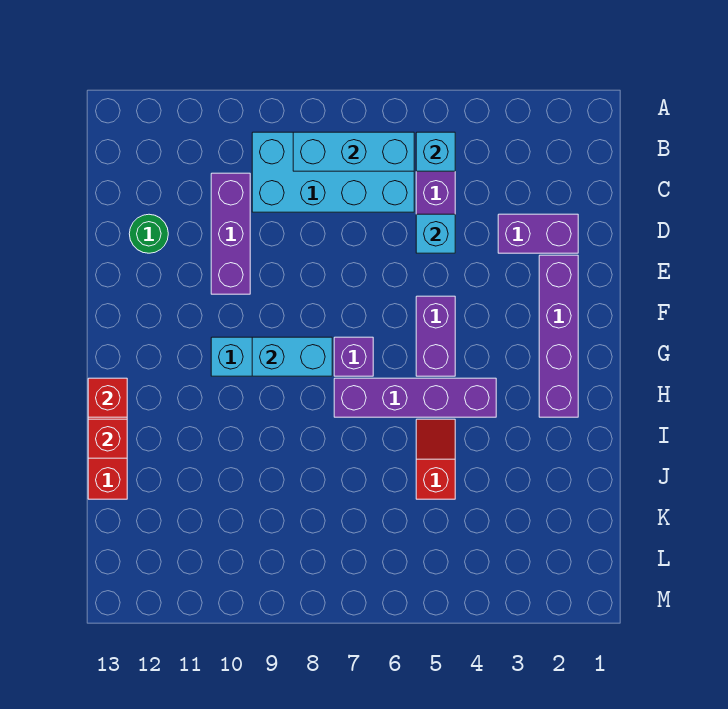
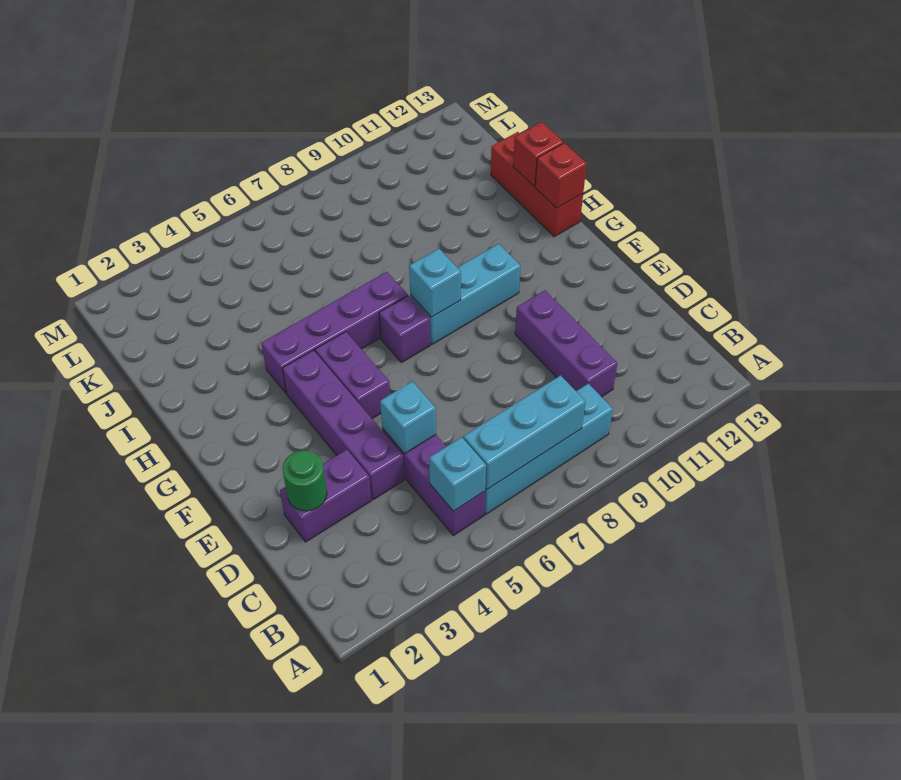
cyan 2x4 brick [252,132,414,212] -> cyan 1x4 brick [484,383,613,514]
green 1x1 round brick [129,214,168,253] -> green 1x1 round brick moved to [283,450,327,511]
purple 1x4 brick [539,255,578,417] -> purple 1x4 brick moved to [282,350,404,500]
cyan 1x2 brick [252,337,332,376] -> cyan 1x1 brick [409,249,461,317]
red 1x2 slope [416,419,455,499] -> none

